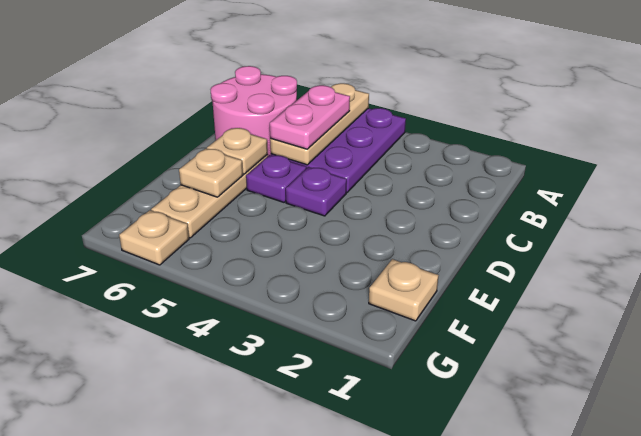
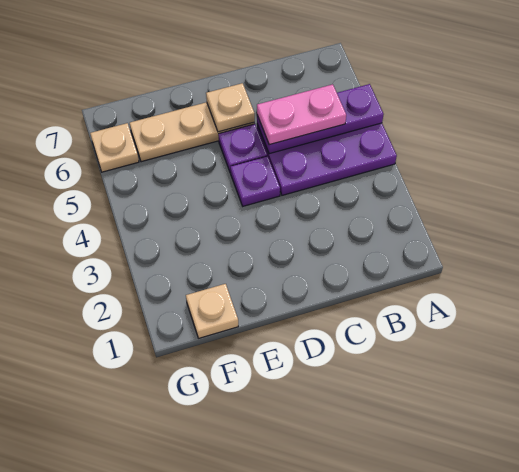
tan 1x3 plate [270,83,369,165] -> purple 1x3 plate [257,84,384,154]
pink 2x2 round brick [210,66,297,156] -> none
tan 1x1 plate [179,149,243,197] -> none

